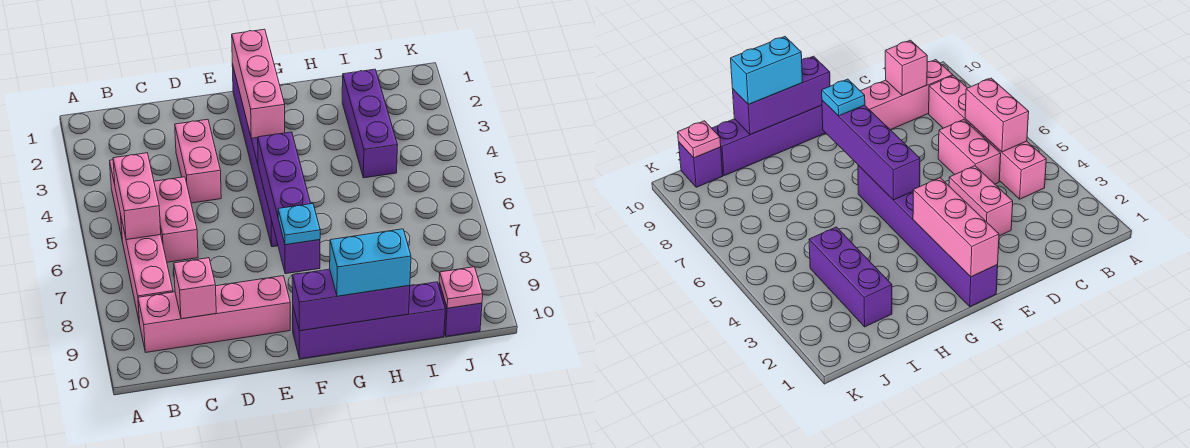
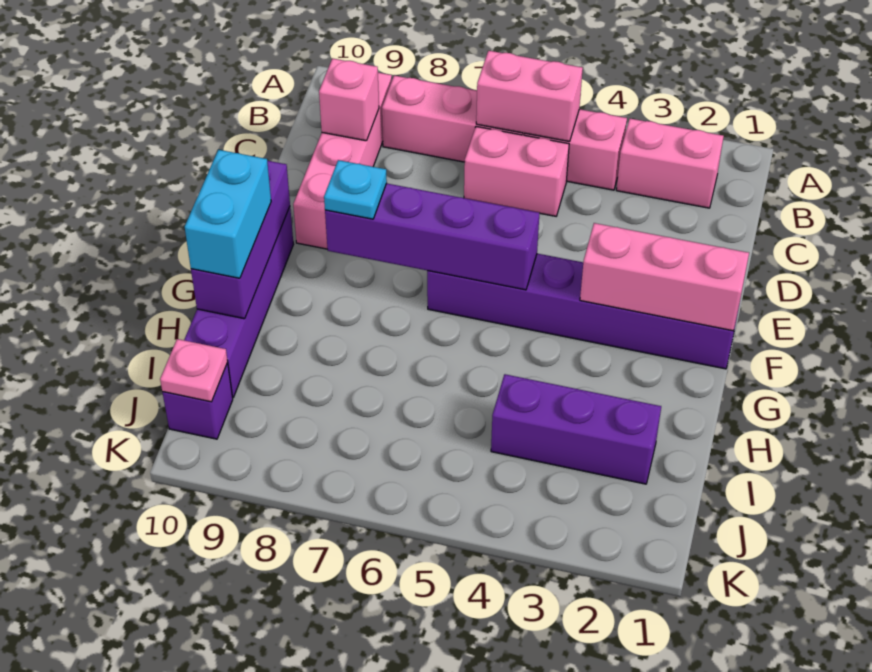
pink 1x2 brick [175,119,221,203] -> pink 1x2 brick moved to [616,119,724,208]

